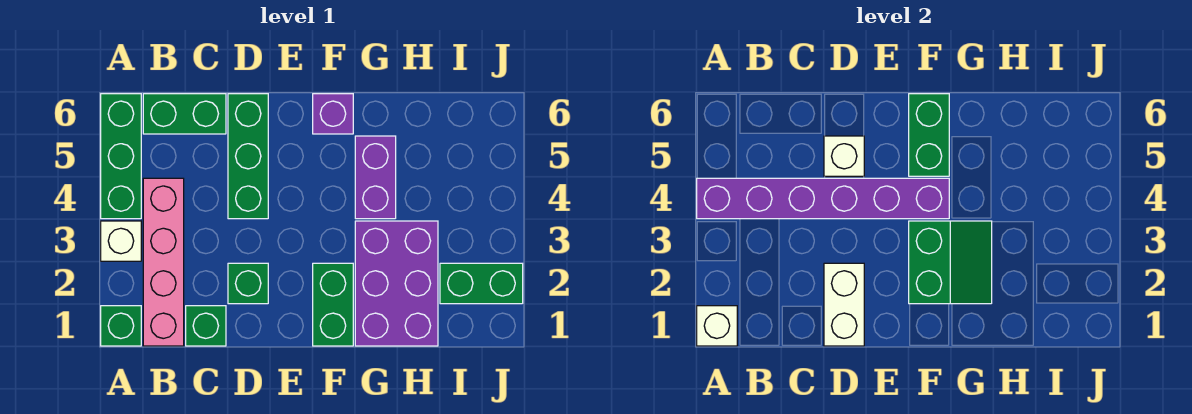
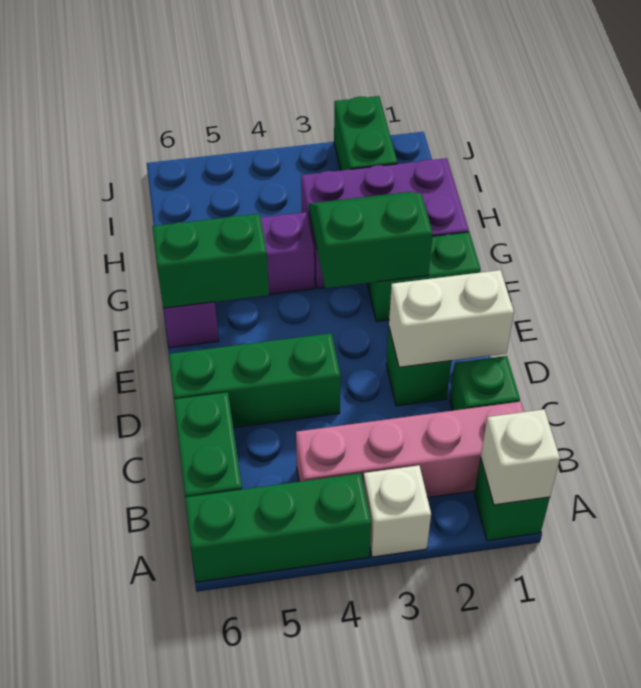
purple 1x6 brick [697,178,949,219] -> none
white 1x1 brick [824,136,864,176] -> none

